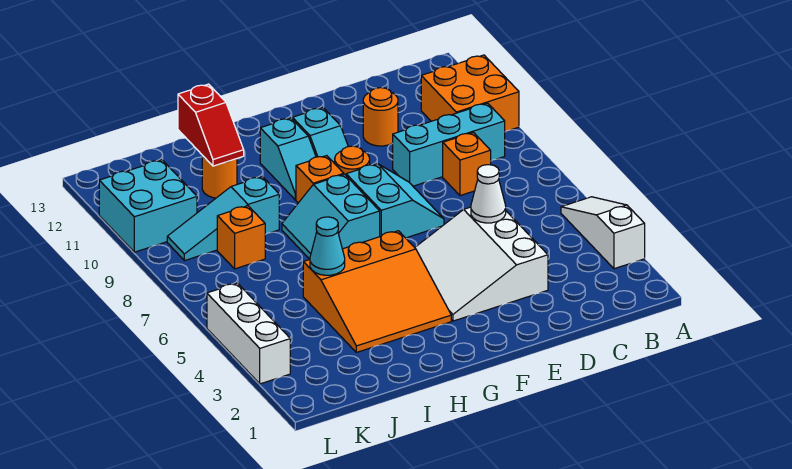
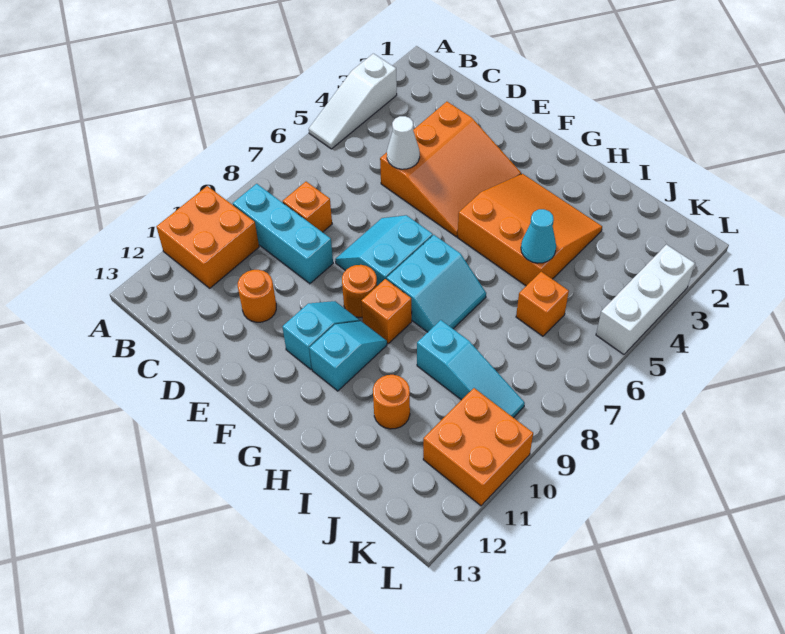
white 3x3 slope [415,207,548,321] -> orange 3x3 slope [380,102,521,237]
red 1x2 slope [178,84,244,166] -> none
orange 1x1 brick [217,206,265,269] -> orange 1x1 brick moved to [516,272,569,336]
cyan 2x2 brick [99,160,197,252] -> orange 2x2 brick [423,388,533,506]

